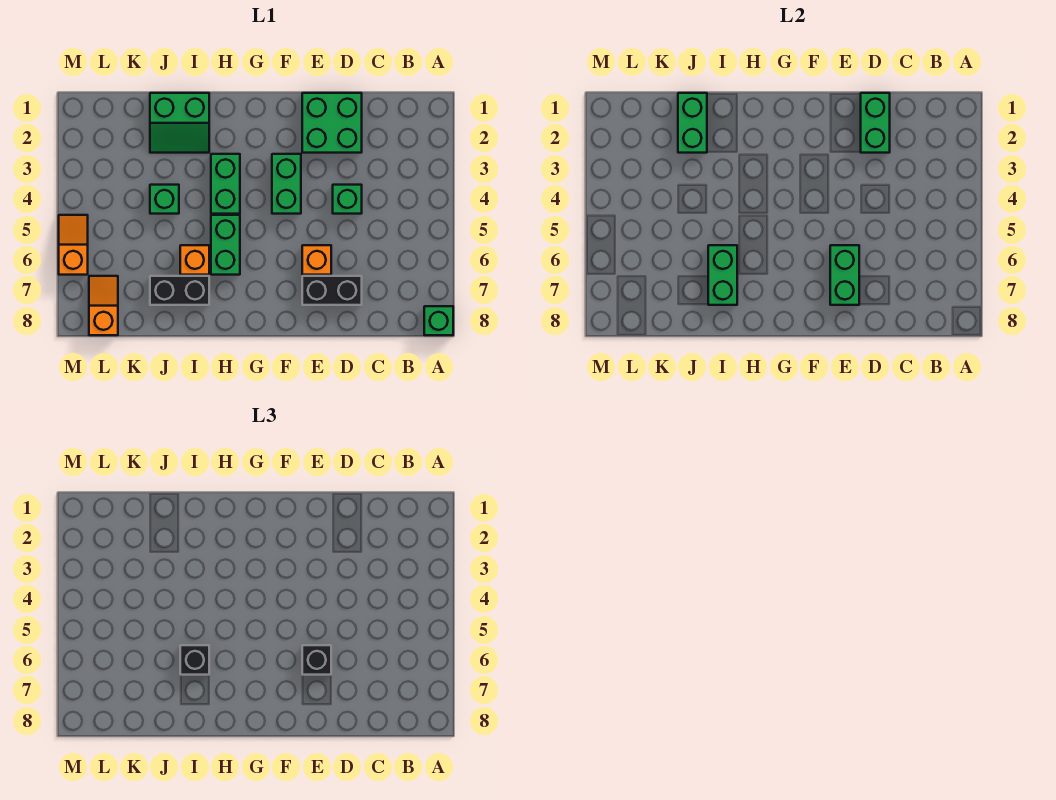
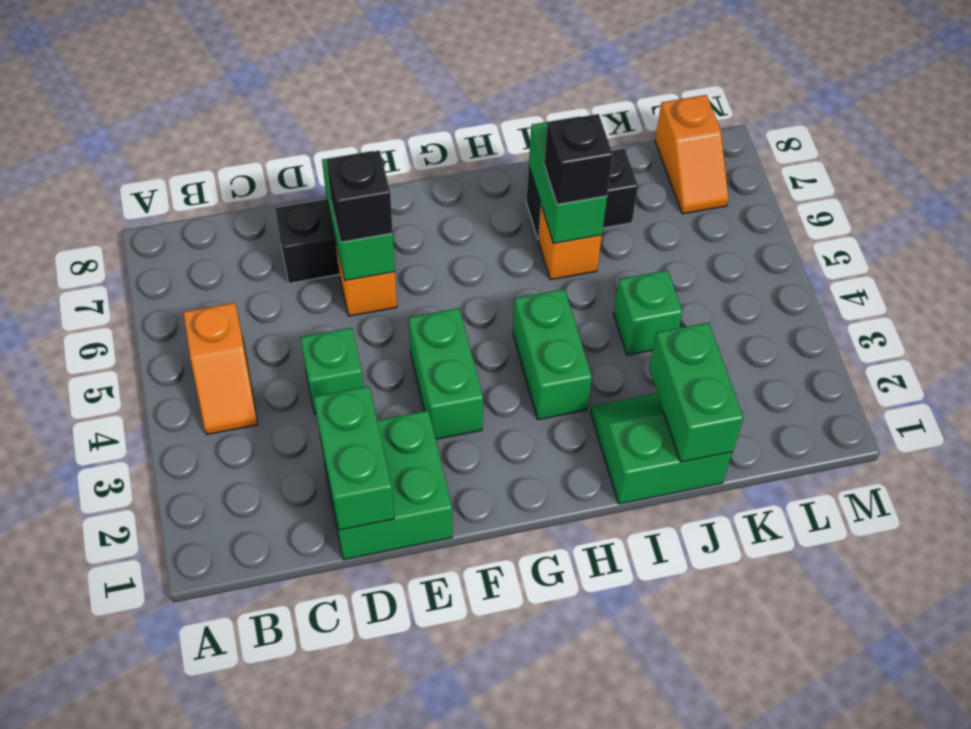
green 1x1 brick [424,306,453,335] -> none
green 1x2 brick [211,215,240,275] -> none
orange 1x2 slope [59,215,88,275] -> orange 1x2 slope moved to [183,303,258,434]

